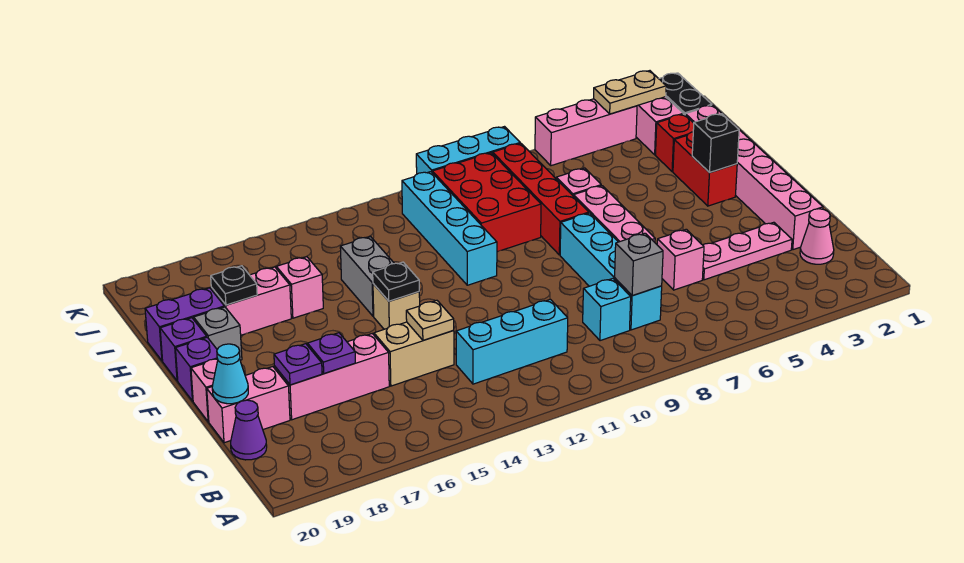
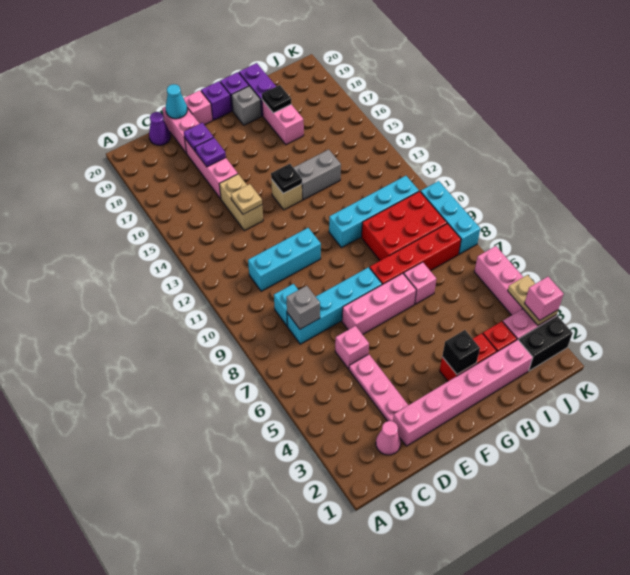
cyan 1x3 brick [456,299,568,384] -> cyan 1x3 brick turned to [248,228,321,291]
pink 1x1 brick [276,257,323,318] -> pink 1x1 brick moved to [525,277,564,321]

